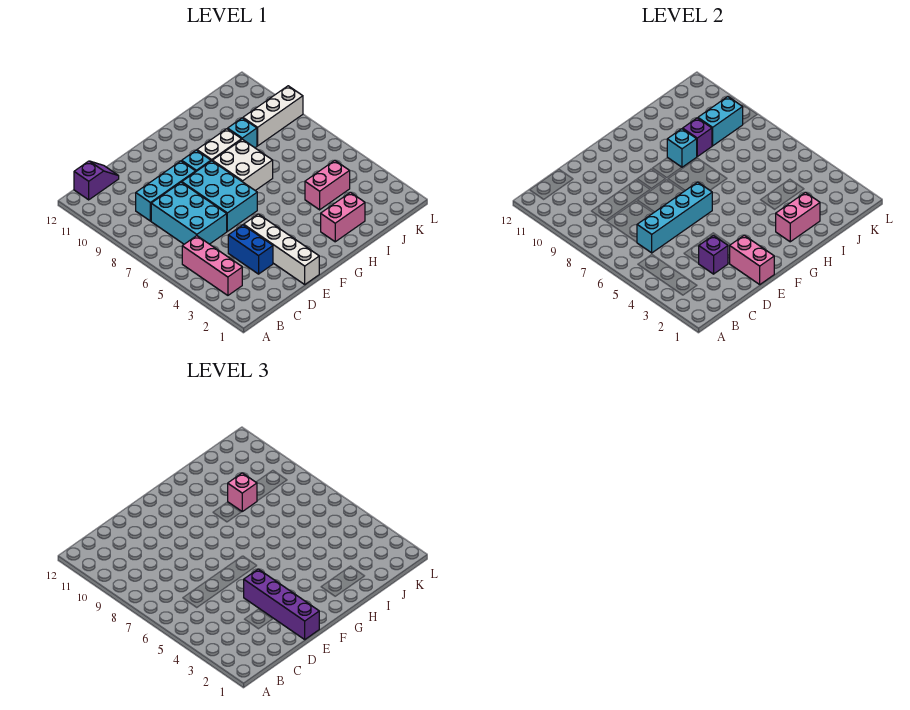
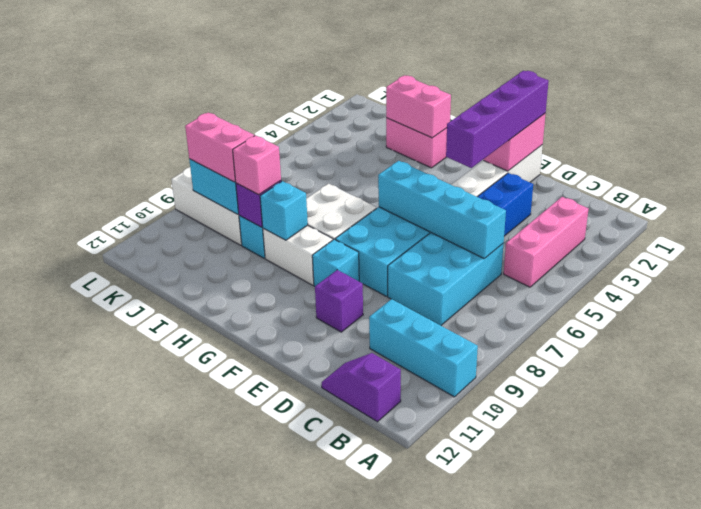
cyan 1x3 brick [136,161,196,221] -> cyan 1x3 brick moved to [369,299,478,397]
purple 1x1 brick [698,235,728,274] -> purple 1x1 brick moved to [315,270,363,332]
pink 1x2 brick [305,160,350,210] -> pink 1x2 brick moved to [185,113,254,182]

